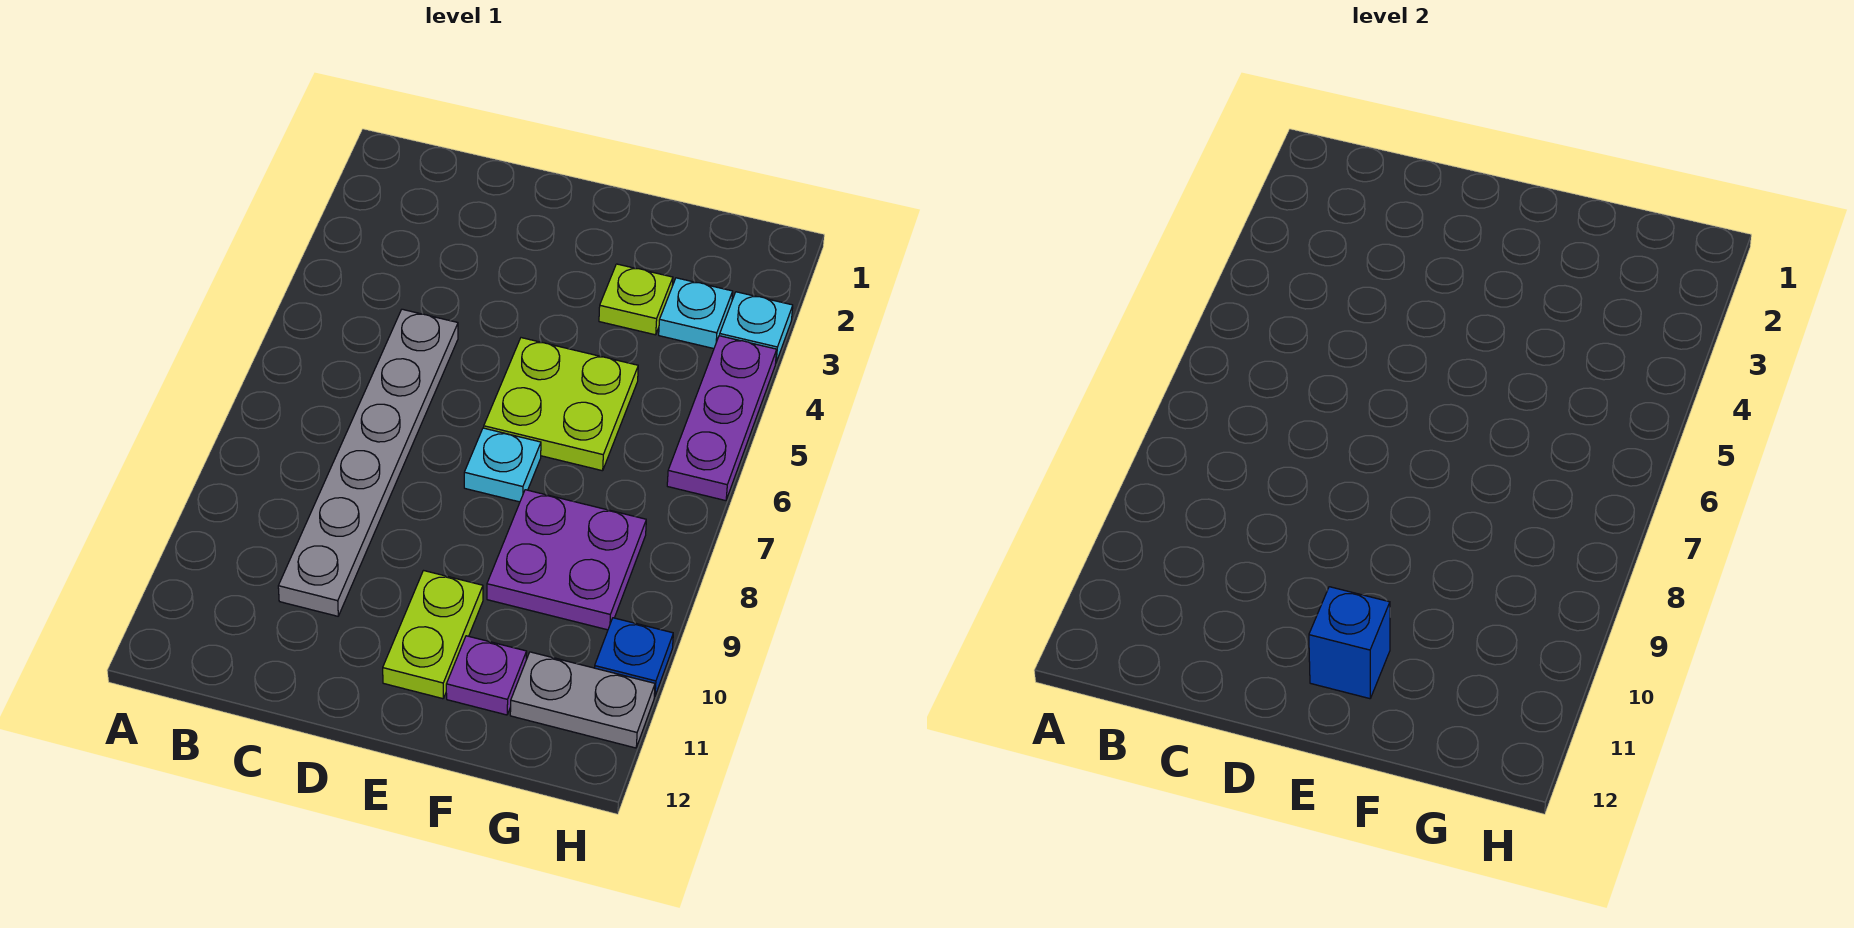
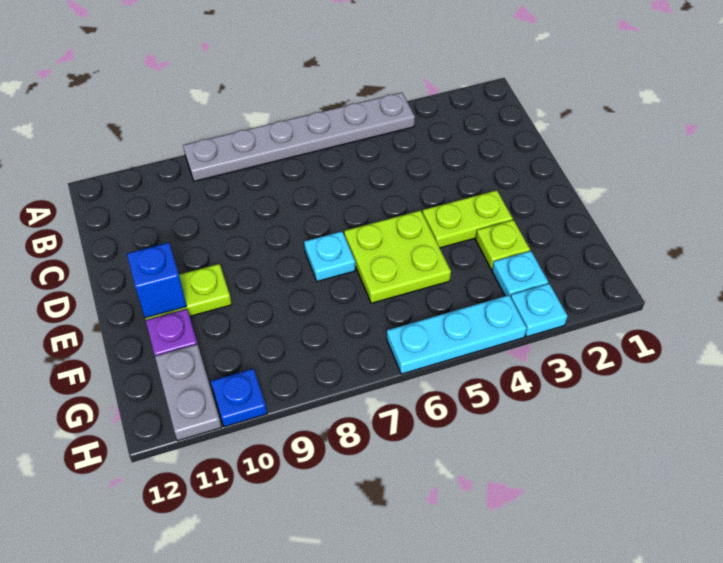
grey 1x6 plate [278,309,458,616] -> grey 1x6 plate moved to [183,93,415,181]
none -> lime 1x2 plate [422,190,513,248]
purple 2x2 plate [487,490,646,630] -> none
purple 1x3 plate [667,336,777,501] -> cyan 1x3 plate [387,295,527,374]

